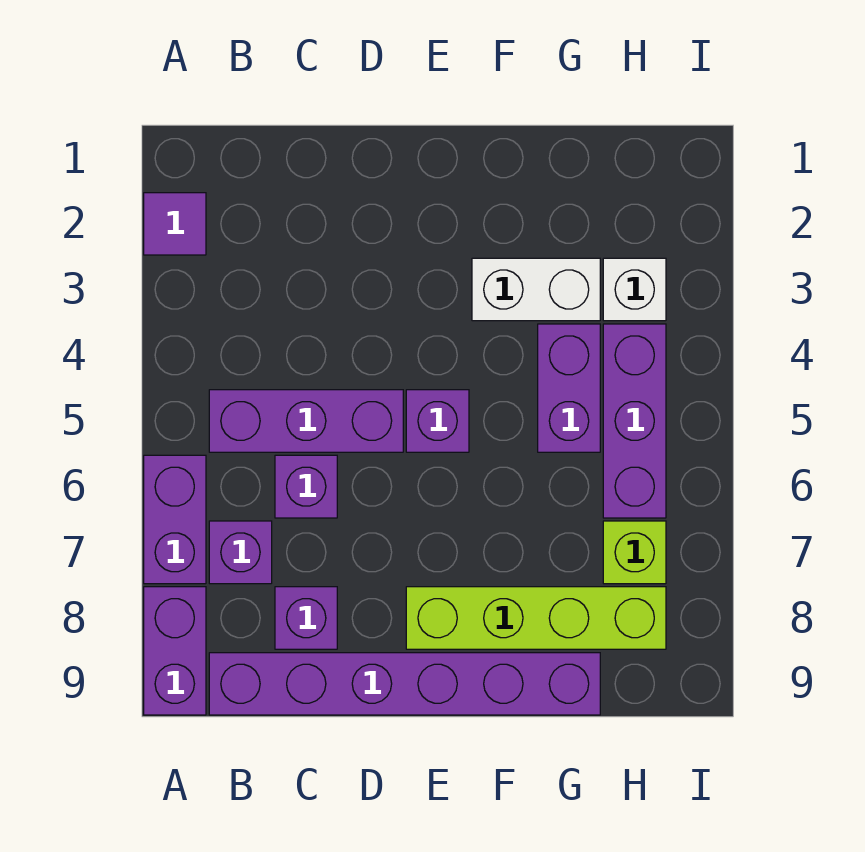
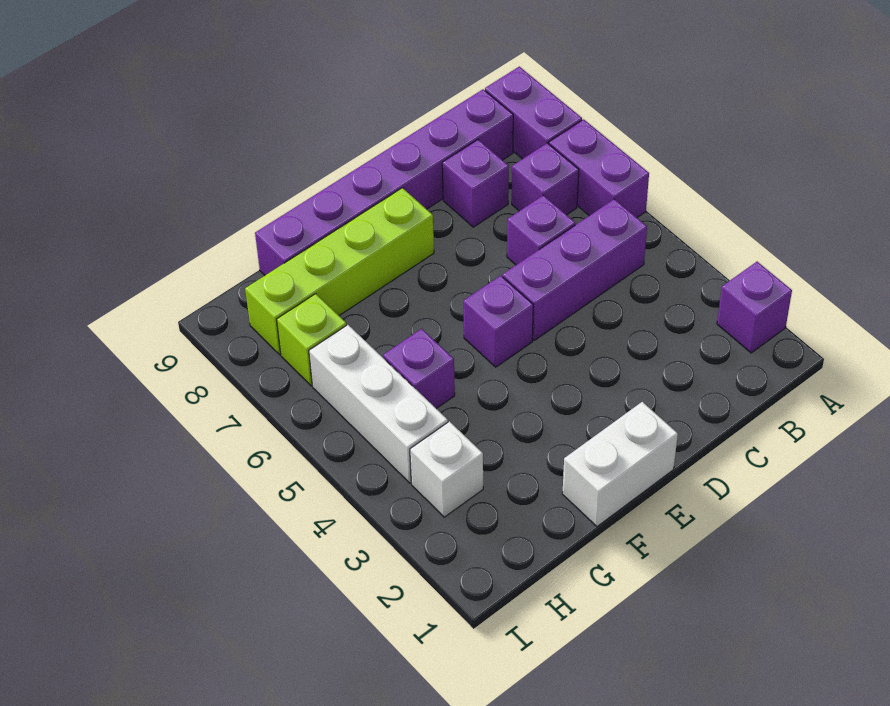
purple 1x1 tile [144,193,206,255] -> purple 1x1 brick [717,262,792,353]
white 1x2 brick [472,258,600,321] -> white 1x2 brick moved to [562,402,678,527]
purple 1x2 brick [538,324,600,452] -> purple 1x1 brick [383,329,455,409]
purple 1x3 brick [603,324,666,518] -> white 1x3 brick [309,325,448,483]

